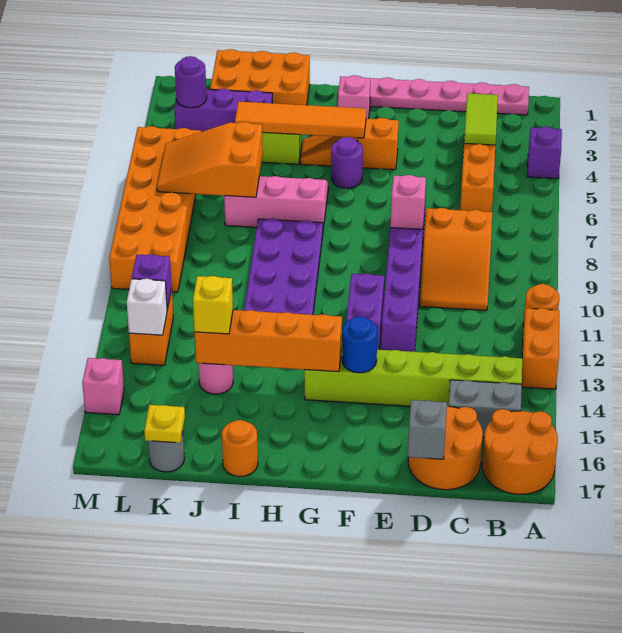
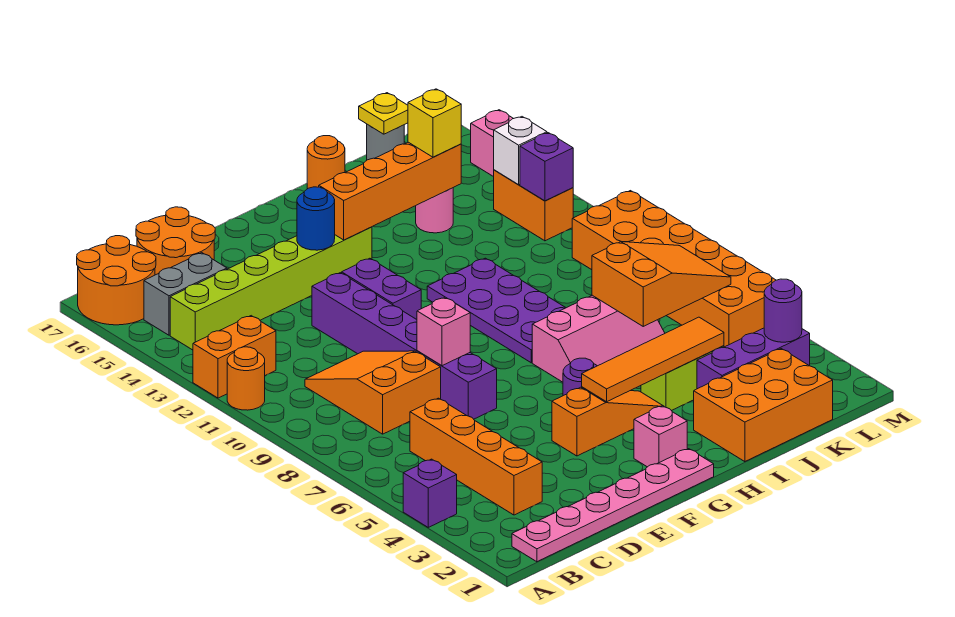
orange 1x2 brick [522,308,559,389] -> orange 1x2 brick turned to [193,316,276,398]
lime 1x2 tile [464,93,498,145] -> none
grey 1x1 brick [408,400,447,459] -> none

